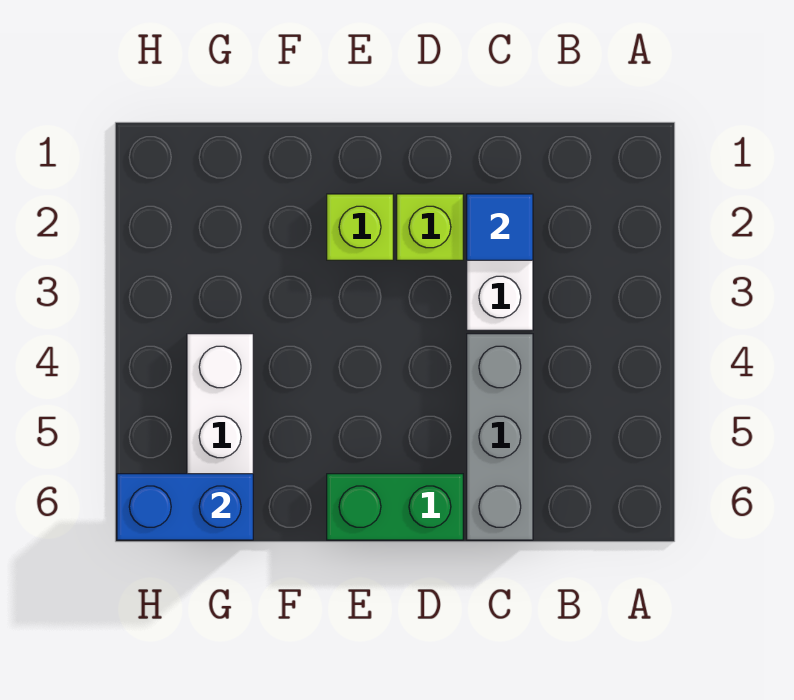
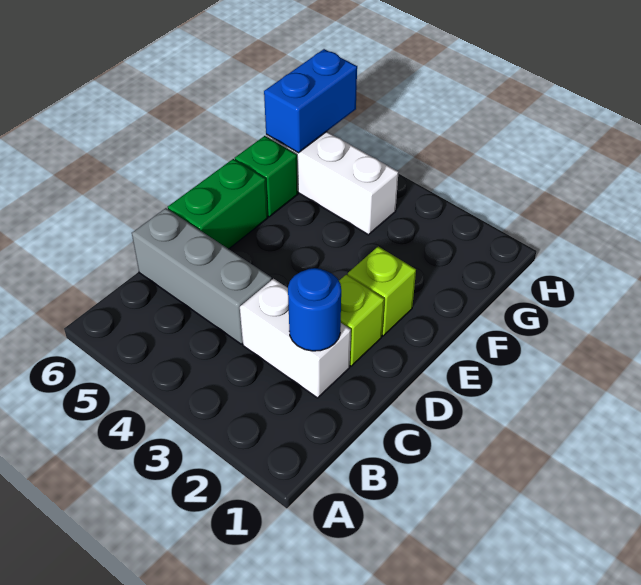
blue 1x1 tile [467,194,533,260] -> blue 1x1 round brick [288,268,341,351]
none -> green 1x1 brick [235,136,298,217]

